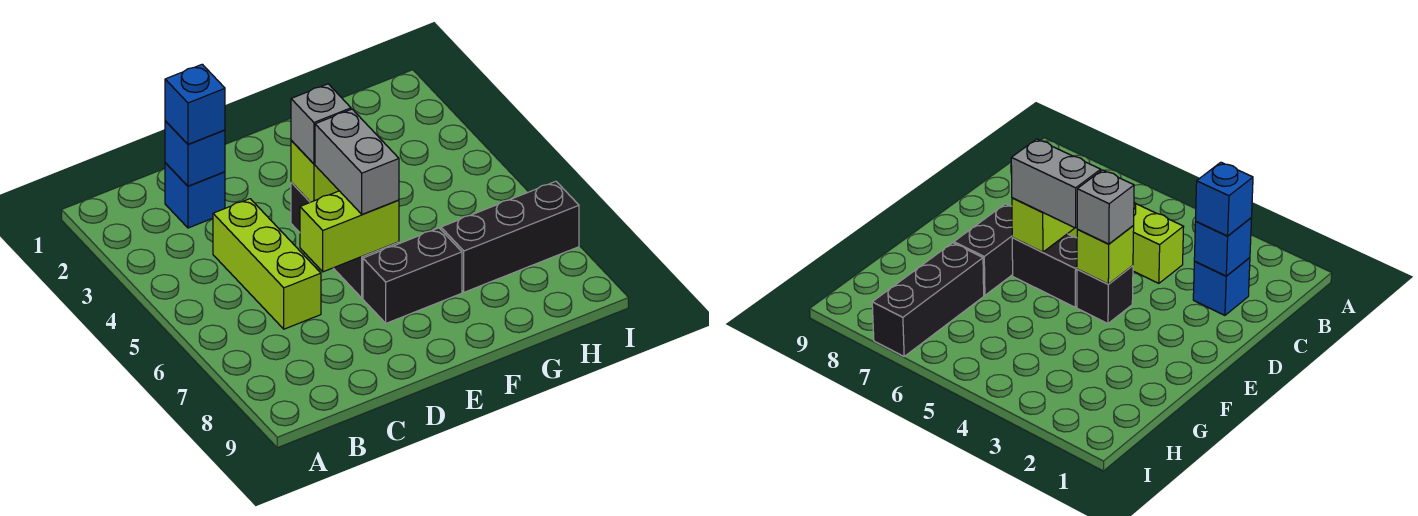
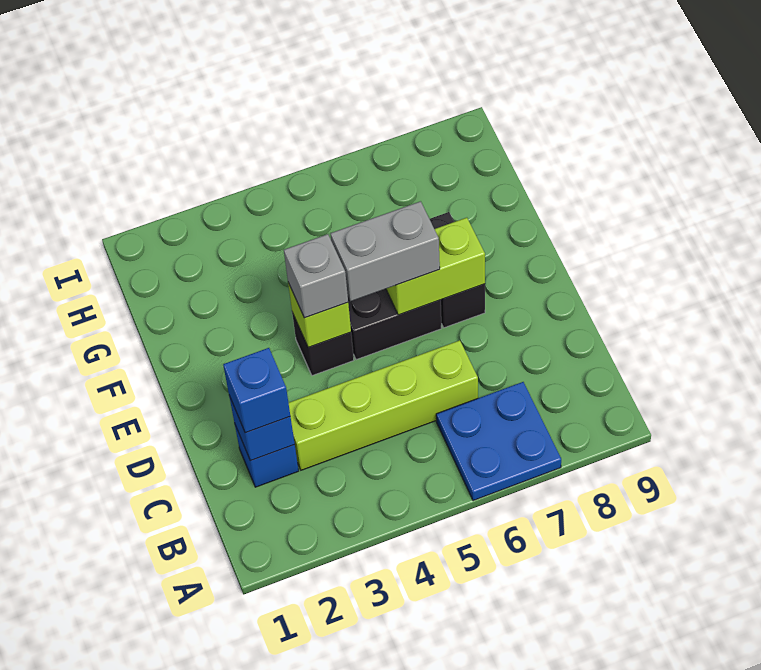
none -> blue 2x2 plate [436,382,561,501]
lime 1x3 brick [213,199,321,329] -> lime 1x4 brick [289,340,478,470]
lime 1x2 brick [300,191,399,272] -> lime 1x2 brick turned to [386,218,485,315]
black 1x3 brick [441,181,579,292] -> none

